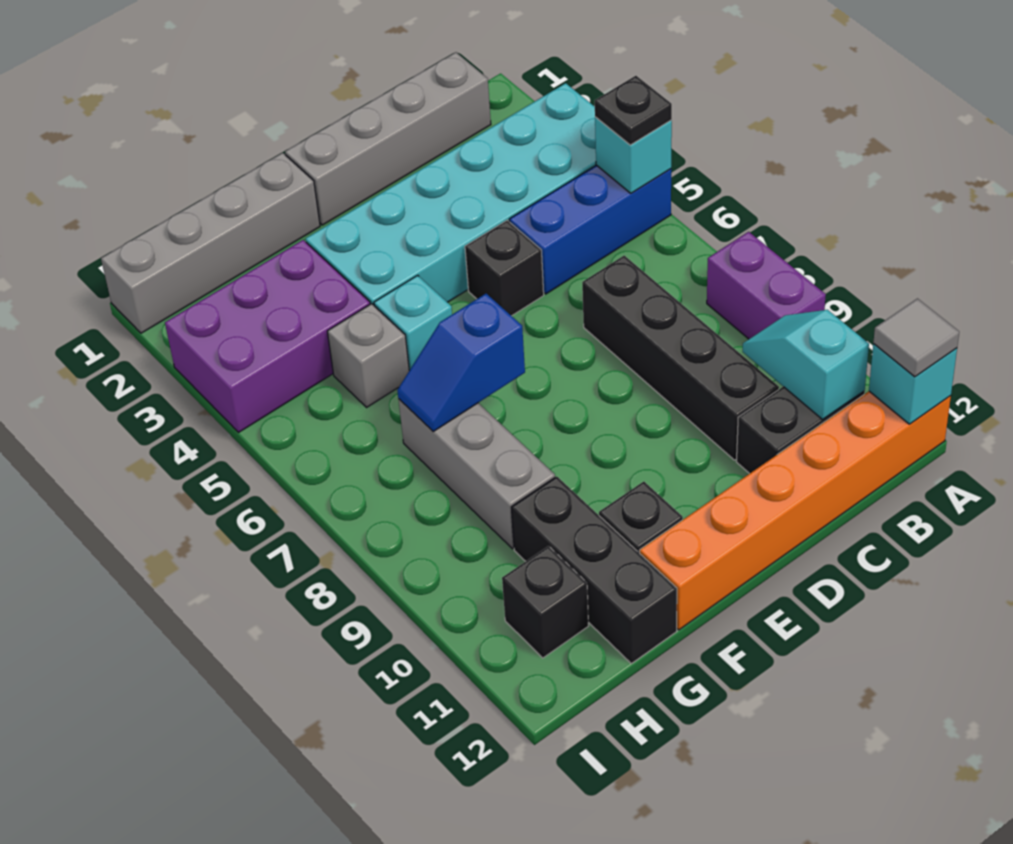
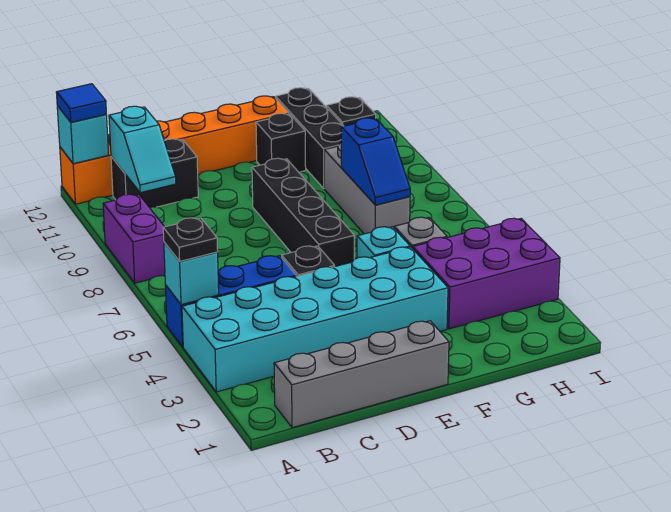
grey 1x1 tile [873,299,959,377] -> blue 1x1 tile [56,84,106,122]
black 1x4 brick [582,256,779,460] -> black 1x4 brick moved to [252,158,354,266]
grey 1x4 brick [101,153,320,333] -> none
blue 1x2 slope [397,294,525,431] -> blue 1x2 slope turned to [341,118,410,205]

